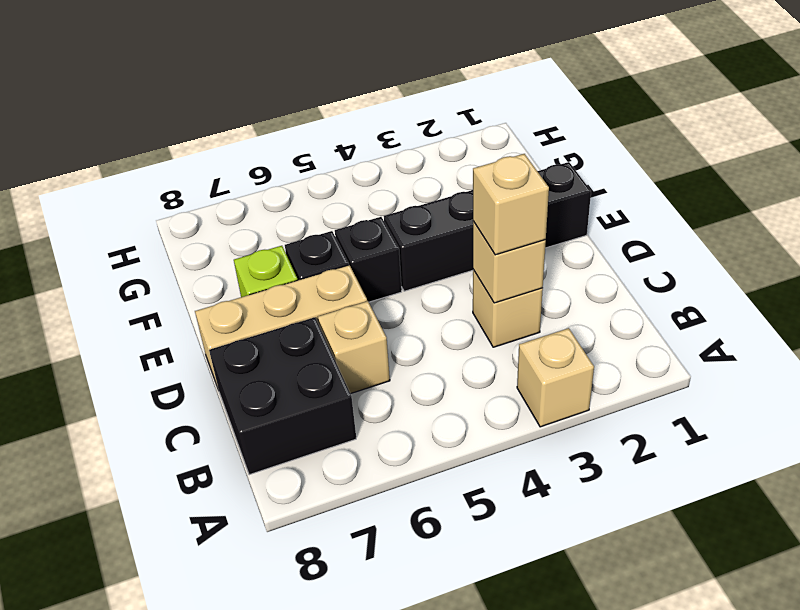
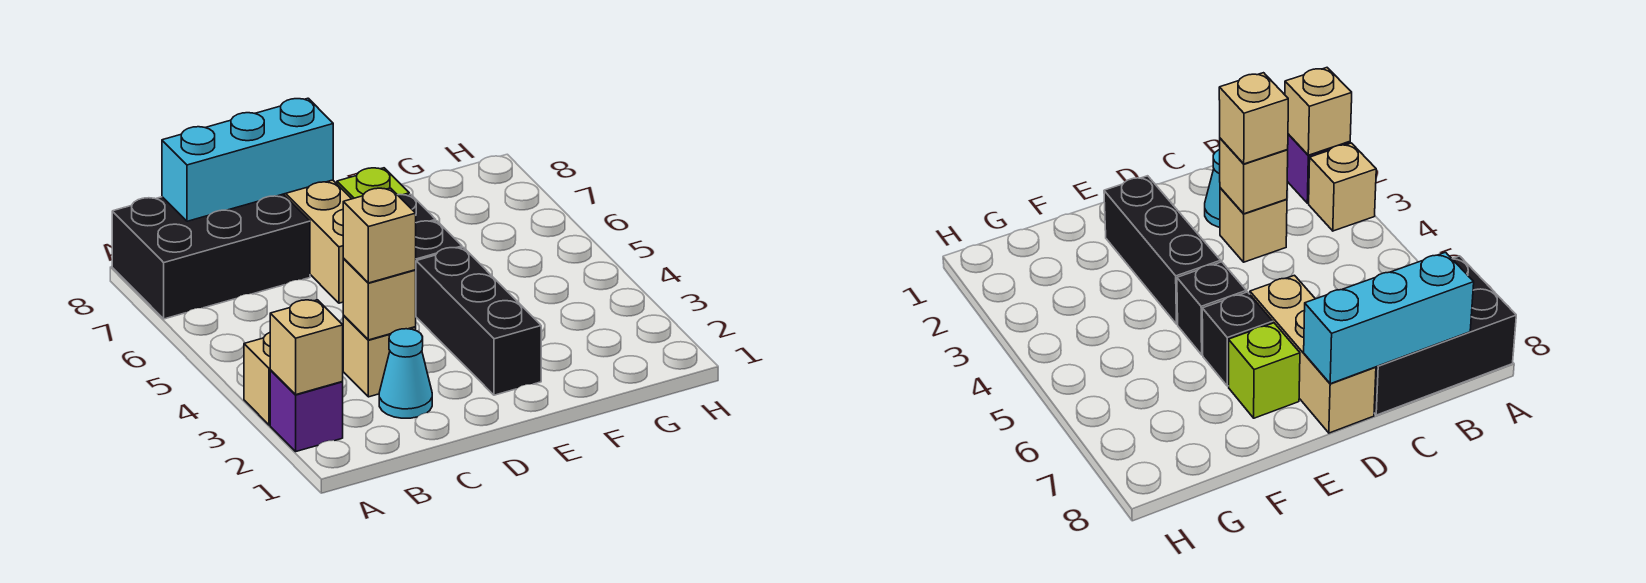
none -> purple 1x1 brick [270,370,343,451]
black 2x2 brick [209,317,356,475] -> black 2x3 brick [112,194,310,319]
none -> cyan 1x3 brick [162,98,333,221]
none -> cyan 1x1 cone [379,329,432,418]
tan 1x1 brick [318,301,390,394] -> tan 1x1 brick moved to [270,300,343,395]
black 1x4 brick [384,162,591,291] -> black 1x3 brick [416,247,541,395]

